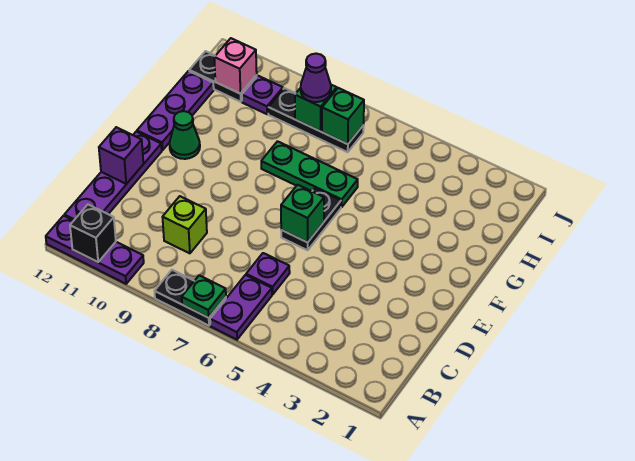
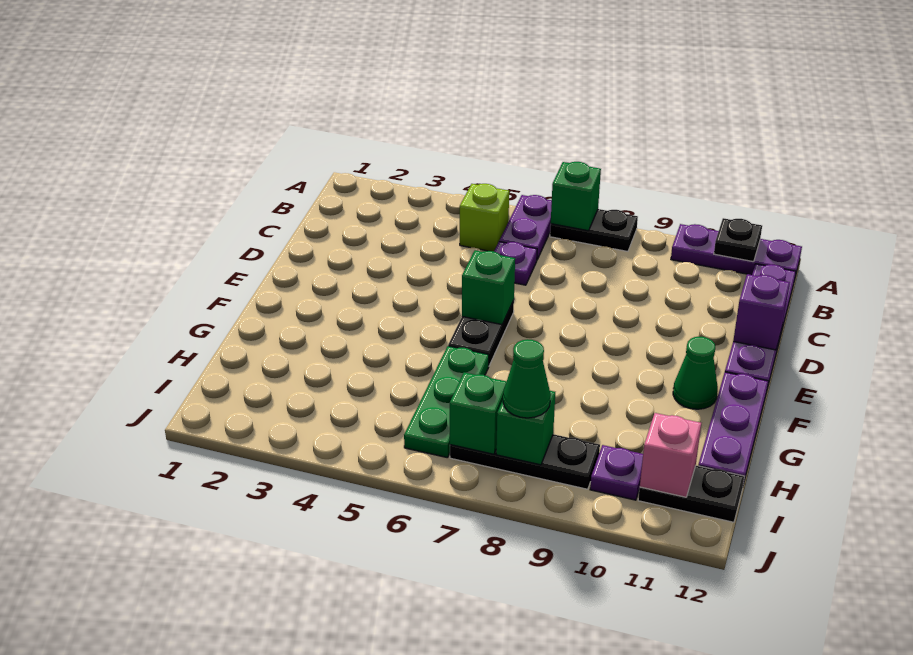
green 1x1 plate [182,275,226,318] -> green 1x1 brick [551,162,601,231]
black 1x1 brick [70,205,116,262] -> black 1x1 plate [714,218,762,262]
lime 1x1 brick [163,196,207,253] -> lime 1x1 brick moved to [460,184,509,251]
green 1x3 plate [261,141,358,207] -> green 1x3 plate turned to [404,346,489,458]
purple 1x1 cone [301,54,331,102] -> green 1x1 cone [503,339,551,418]

